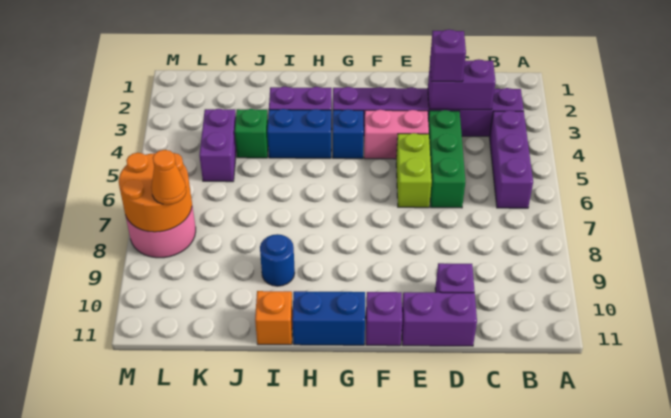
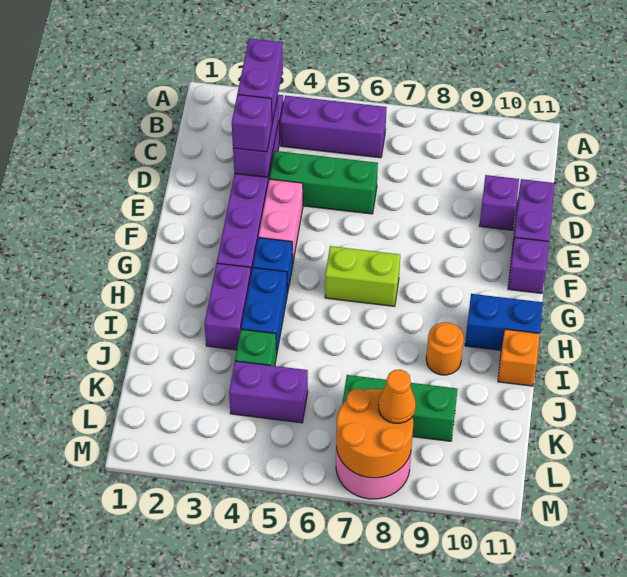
none -> purple 1x2 brick [238,38,283,123]
lime 1x2 brick [396,133,432,208] -> lime 1x2 brick moved to [325,246,400,306]
blue 1x2 brick [292,291,365,345] -> blue 1x2 brick turned to [465,294,543,350]
blue 1x1 round brick [260,234,295,286] -> orange 1x1 round brick [426,322,464,375]
none -> green 1x3 brick [342,375,458,441]

